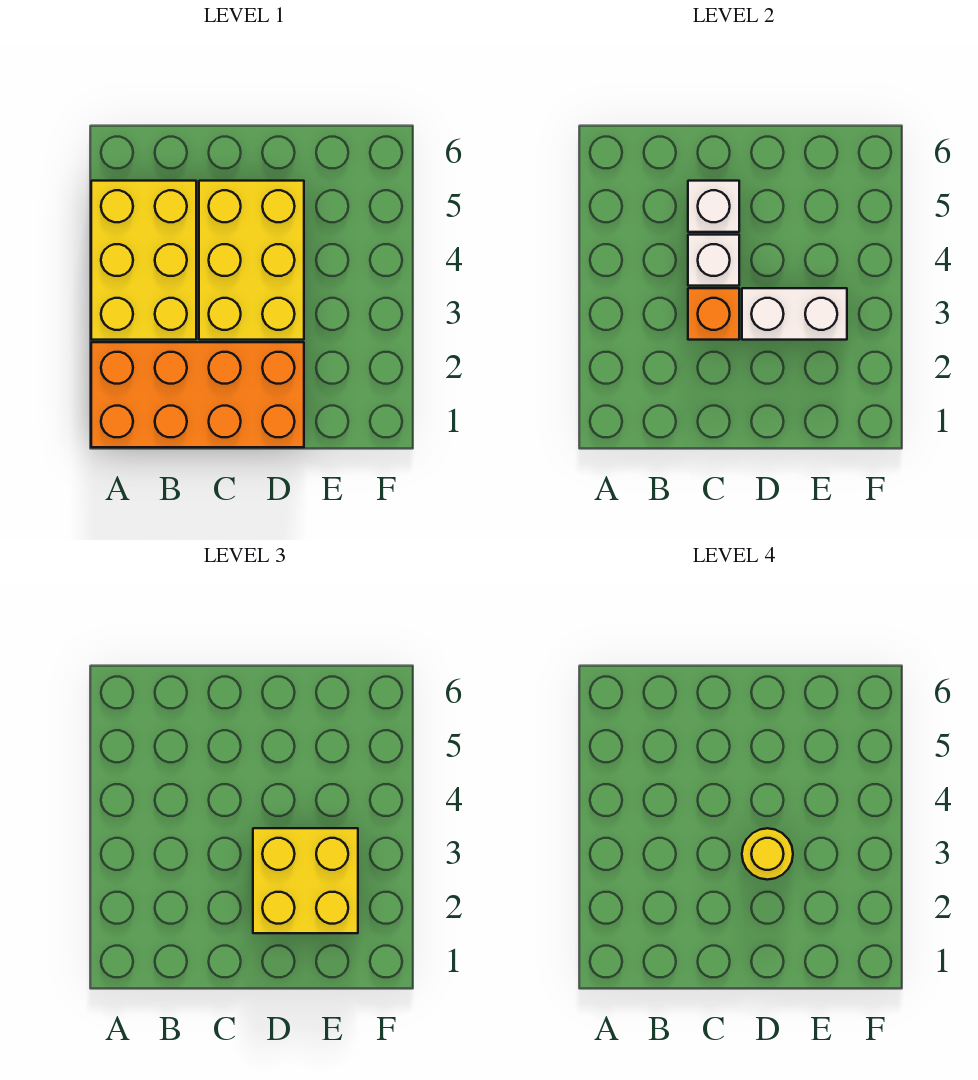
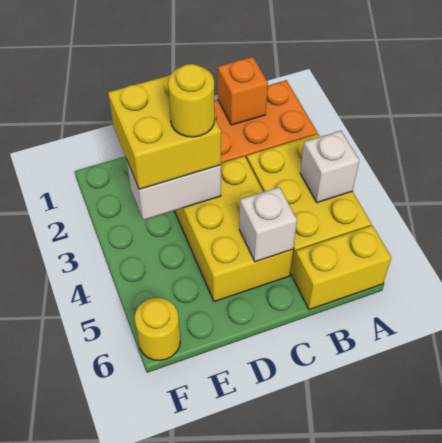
none -> yellow 1x2 brick [292,225,391,310]
orange 1x1 brick [688,288,739,340] -> orange 1x1 brick moved to [218,57,268,125]
white 1x1 brick [688,235,739,286] -> white 1x1 brick moved to [300,131,359,203]
none -> yellow 1x1 round brick [134,298,180,361]

